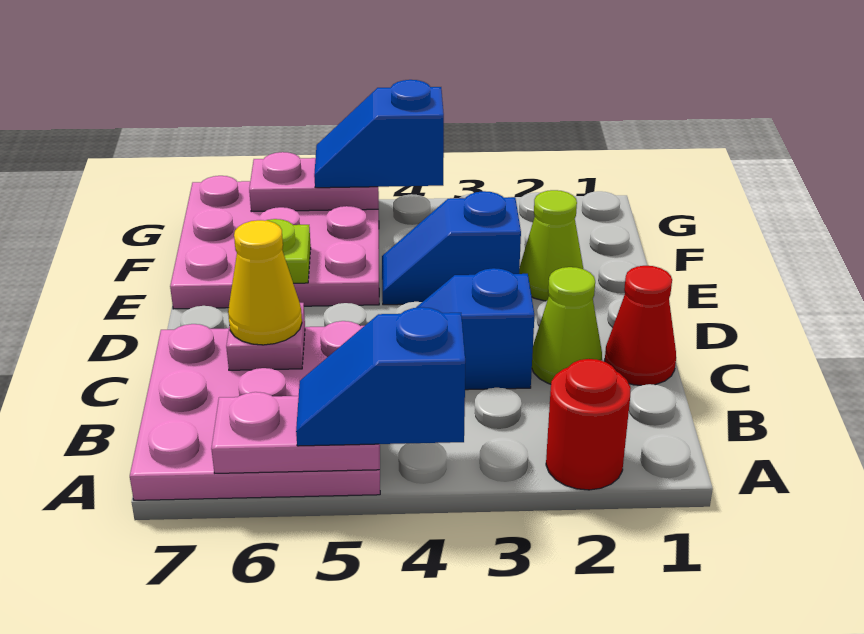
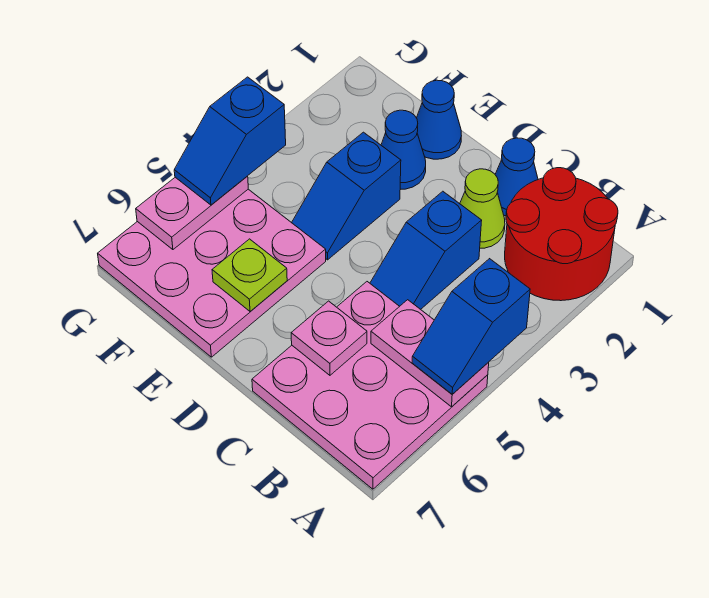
red 1x1 round brick [546,359,631,490] -> red 2x2 round brick [505,168,618,301]
pink 1x2 plate [211,392,379,473] -> pink 1x2 plate turned to [371,300,489,407]
red 1x1 cone [605,266,676,385] -> blue 1x1 cone [495,138,538,216]
yellow 1x1 cone [228,220,302,345] -> none
none -> blue 1x1 cone [417,80,461,159]
lime 1x1 cone [519,190,583,301] -> blue 1x1 cone [381,110,426,189]

